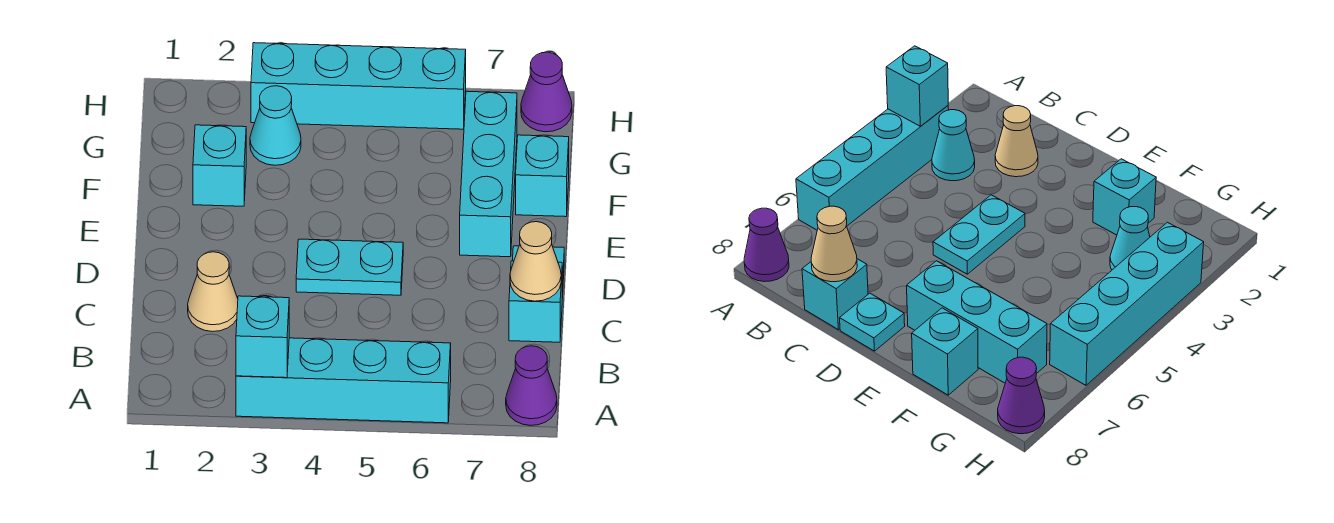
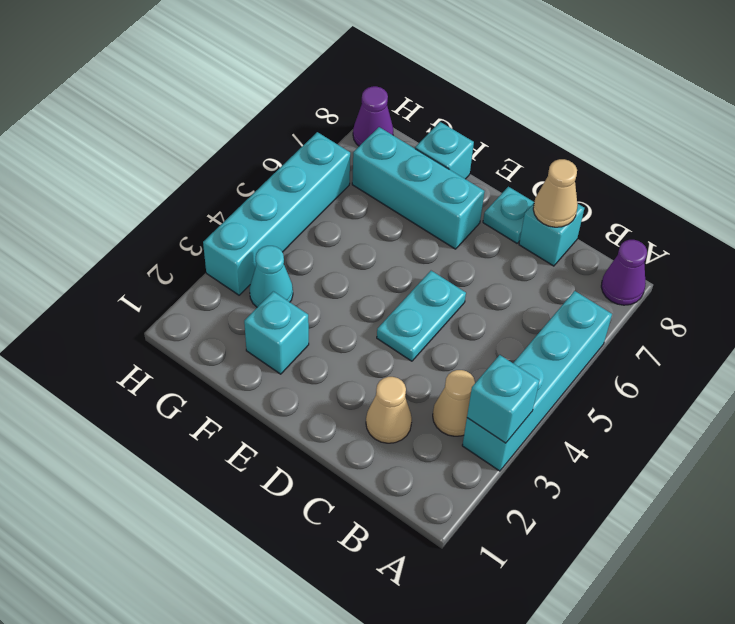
cyan 1x1 cone [932,110,975,181] -> tan 1x1 cone [433,370,475,436]

